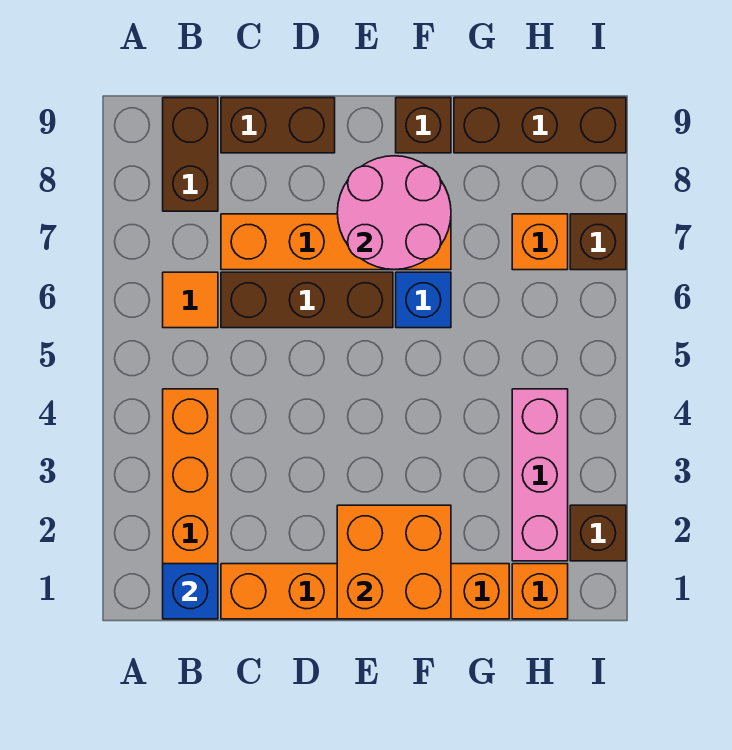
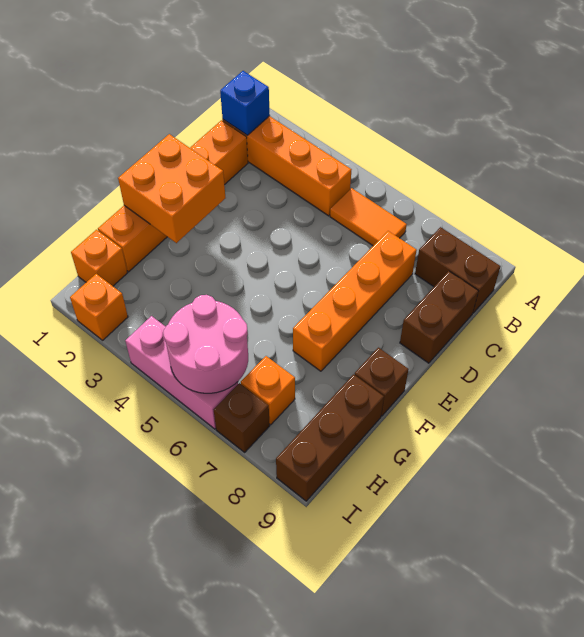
orange 1x1 tile [163,272,218,328] -> orange 1x2 tile [330,188,407,246]
brown 1x3 brick [221,272,393,328] -> none
pink 2x2 round brick [337,156,451,270] -> pink 2x2 round brick moved to [164,295,248,393]
blue 1x1 brick [396,272,451,328] -> none
pink 1x3 brick [512,389,568,561] -> pink 1x3 brick moved to [125,316,238,429]
brown 1x1 brick [570,505,626,561] -> orange 1x1 brick [70,274,128,340]

